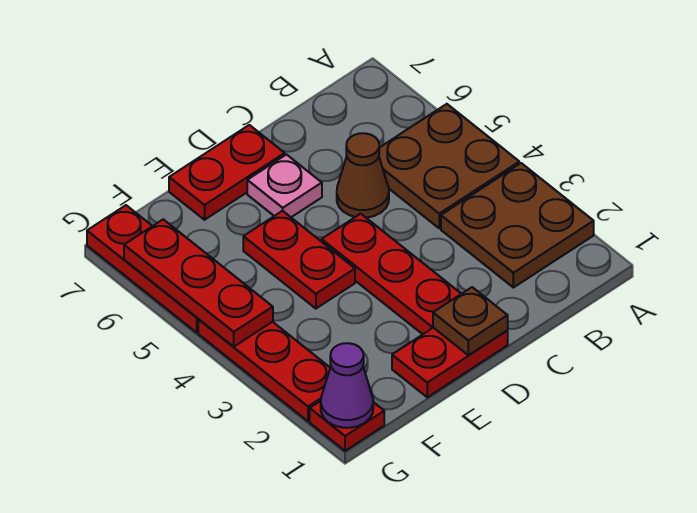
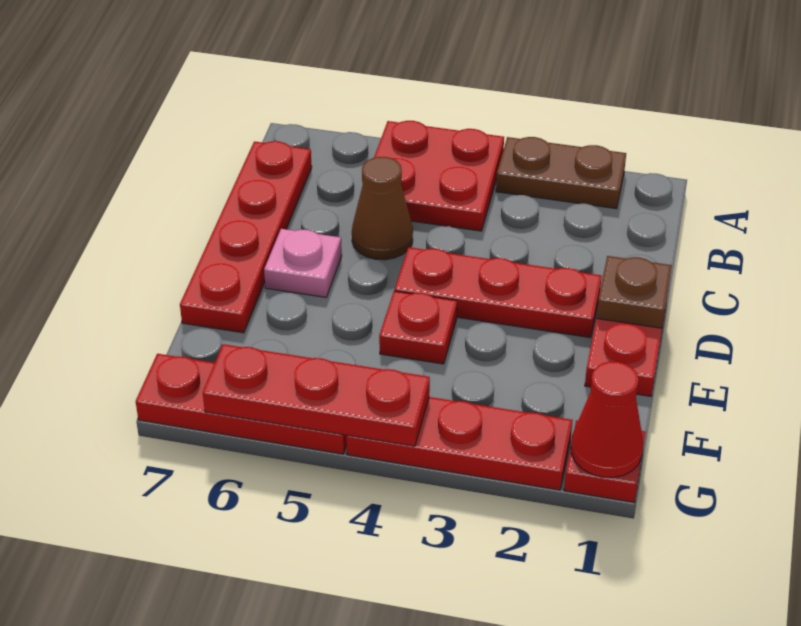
brown 2x2 plate [441,163,594,288] -> brown 1x2 plate [496,137,626,209]
brown 2x2 plate [379,104,519,228] -> red 2x2 plate [374,121,504,231]
red 1x2 plate [169,125,285,220] -> red 1x4 plate [180,141,312,333]
red 1x2 plate [243,211,355,309] -> red 1x1 plate [379,291,457,364]
purple 1x1 cone [321,343,373,428] -> red 1x1 cone [571,362,643,478]

